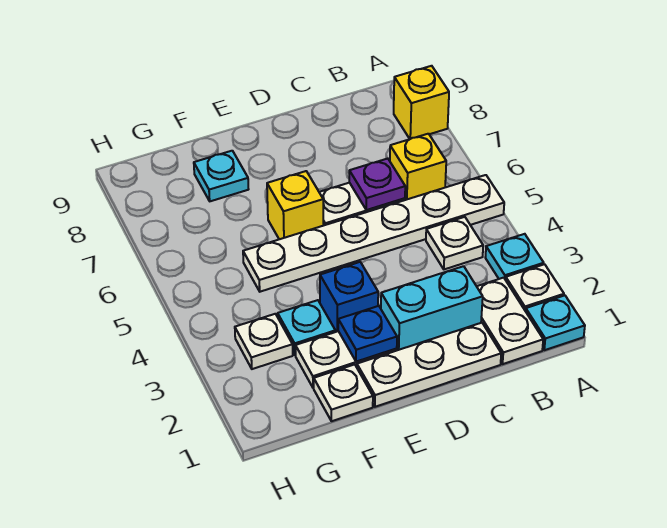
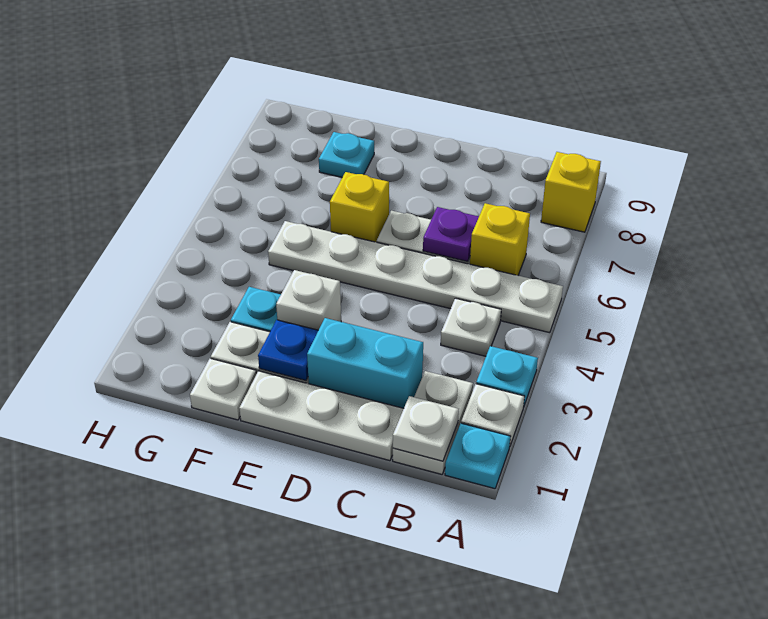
blue 1x1 brick [320,262,378,332] -> white 1x1 brick [276,270,341,330]
white 1x1 plate [235,314,293,369] -> white 1x1 plate moved to [393,396,459,461]

